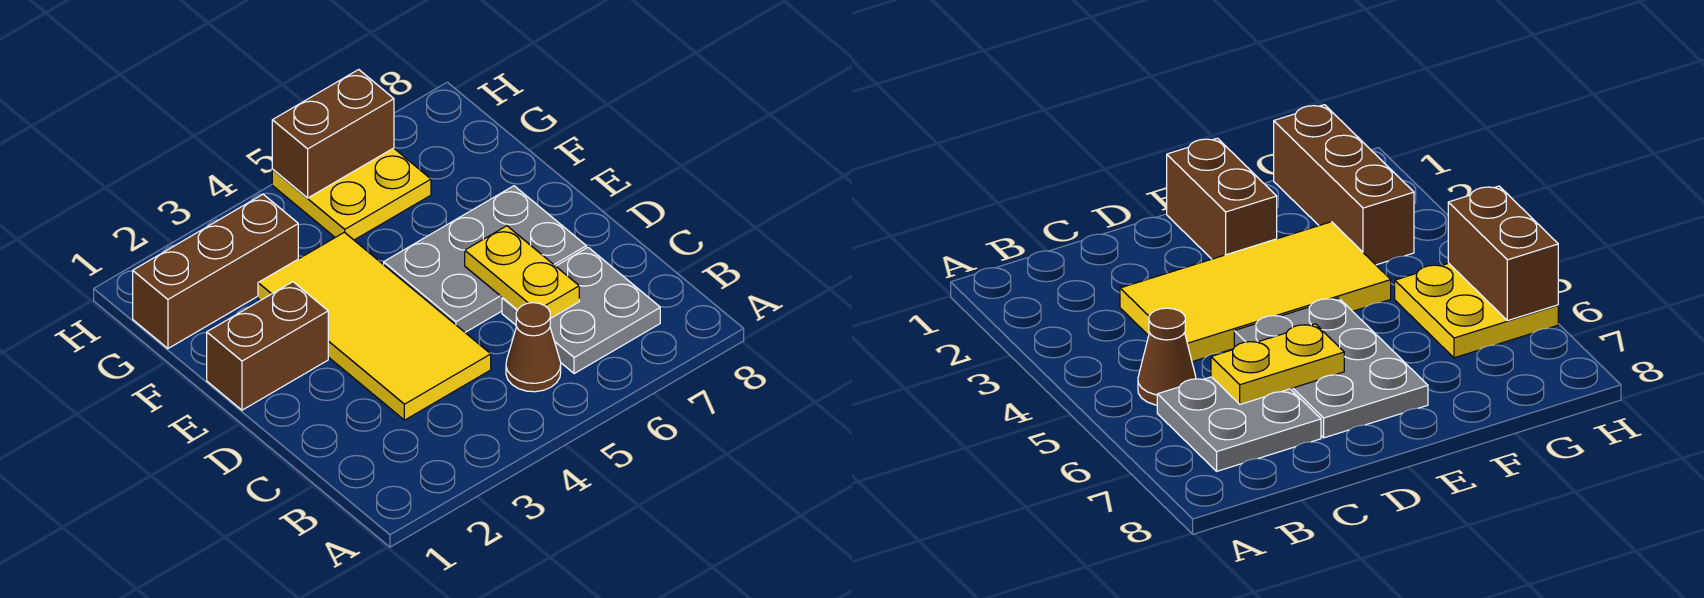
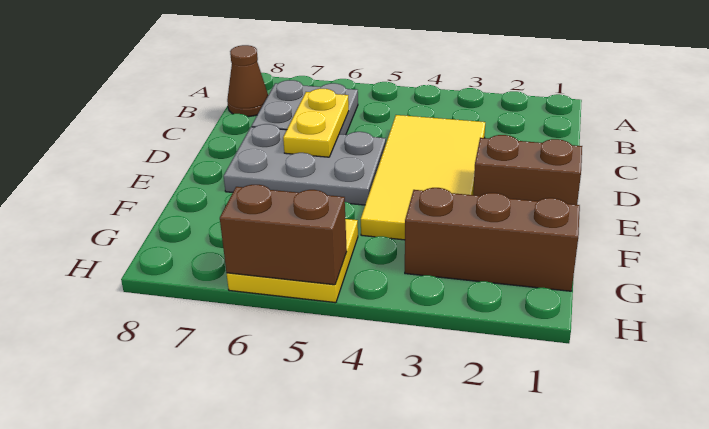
brown 1x1 cone [506,303,561,392] -> brown 1x1 cone moved to [227,45,268,117]

